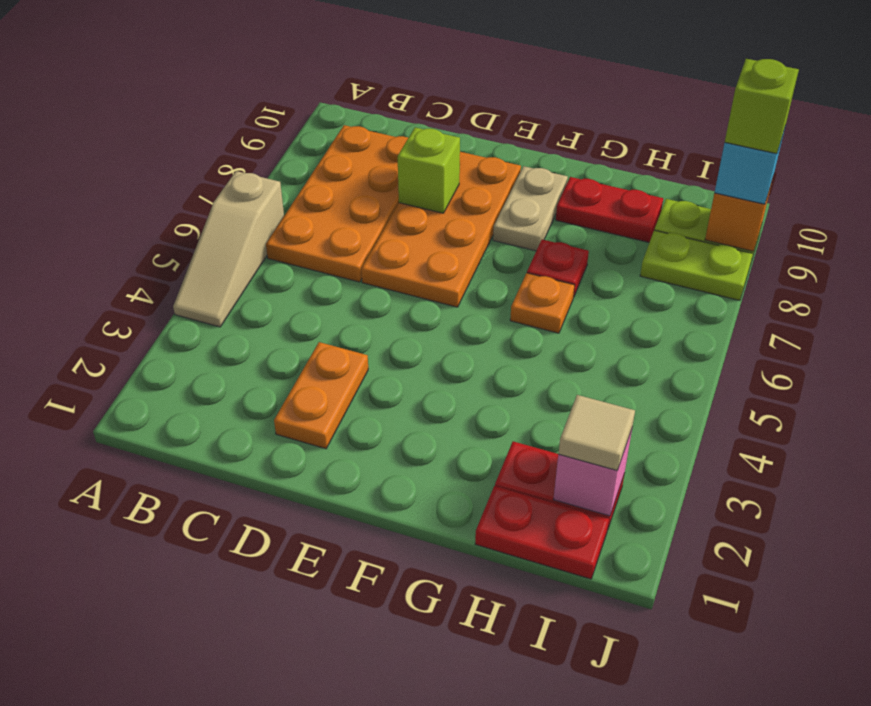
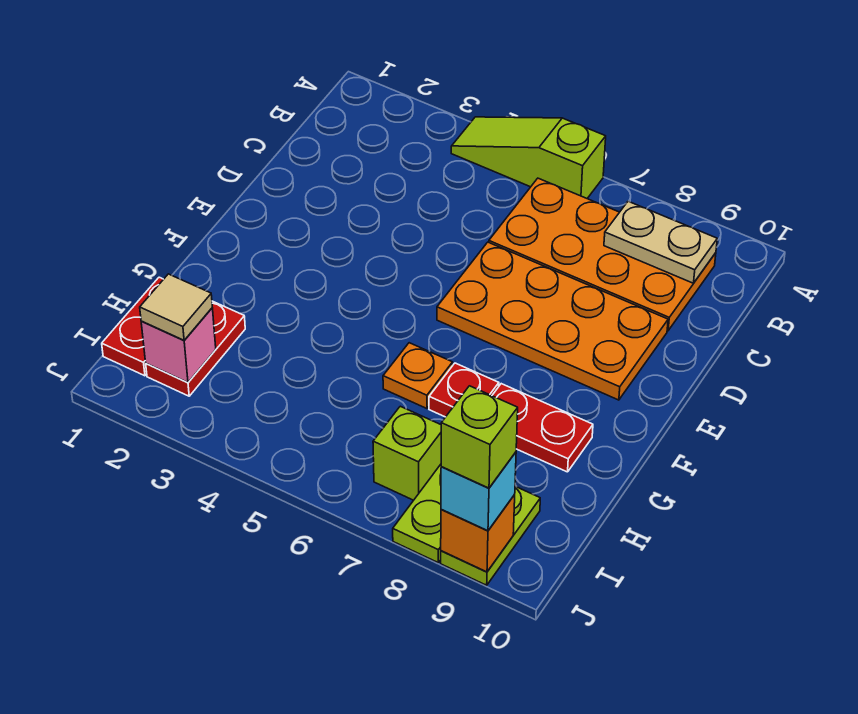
tan 1x3 slope [173,171,284,327] -> lime 1x3 slope [451,117,606,198]
orange 1x2 plate [274,342,368,449] -> none
lime 1x1 brick [398,128,460,213] -> lime 1x1 brick moved to [373,406,441,500]
tan 1x2 plate [493,166,568,251] -> tan 1x2 plate moved to [604,201,717,283]
red 1x2 plate [556,177,663,243] -> red 1x2 plate turned to [492,384,593,472]

